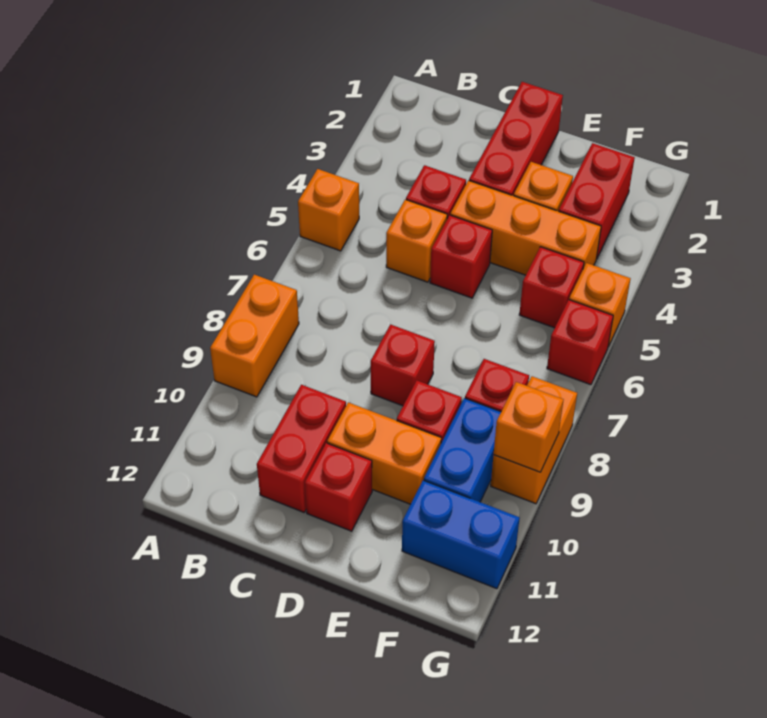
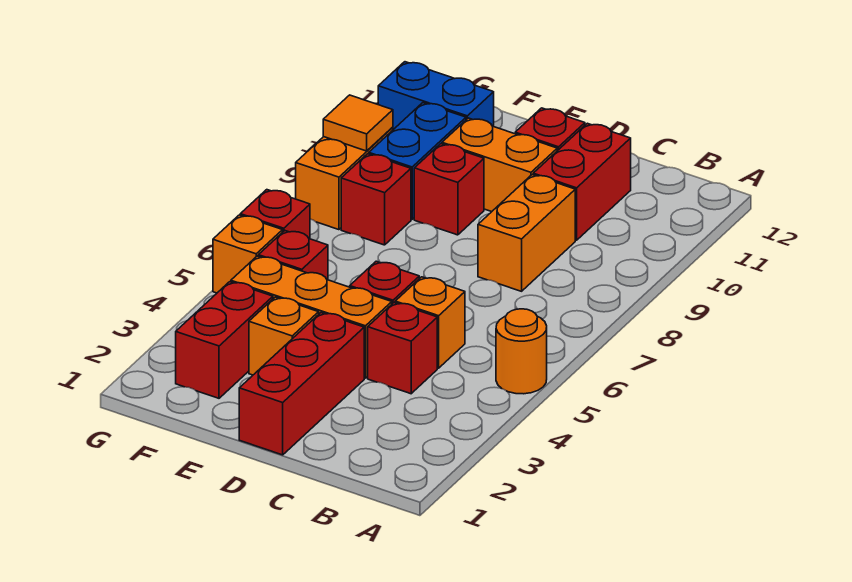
orange 1x1 brick [298,169,359,251] -> orange 1x1 round brick [496,309,547,394]
orange 1x2 brick [210,275,299,397] -> orange 1x2 brick moved to [478,175,575,291]
red 1x1 brick [371,325,435,406] -> none
orange 1x1 brick [494,382,564,472] -> orange 1x1 tile [323,95,393,151]

